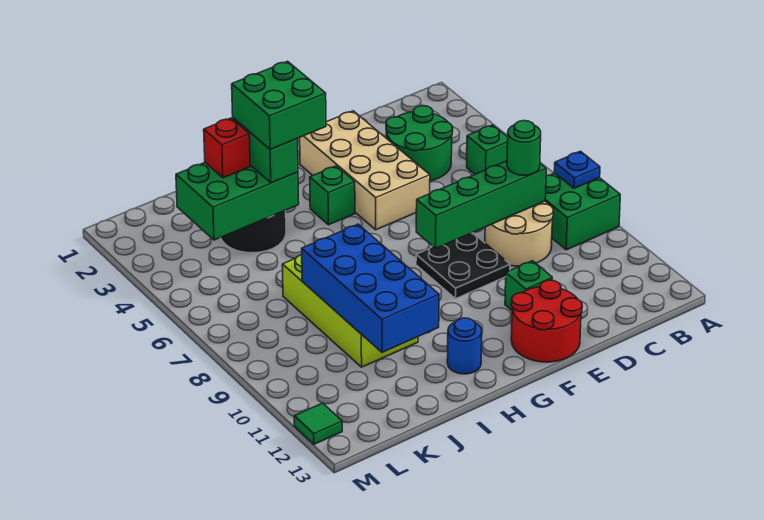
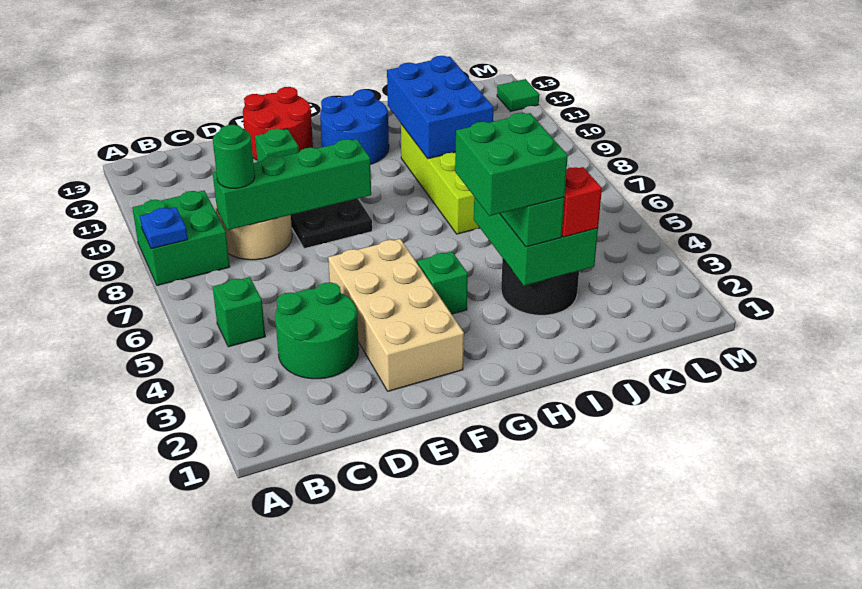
blue 1x1 round brick [447,318,482,374] -> blue 2x2 round brick [320,89,389,164]
green 2x3 brick [176,163,299,240] -> green 2x3 brick turned to [474,197,598,286]
blue 2x4 brick [302,224,439,352] -> blue 2x3 brick [387,56,494,159]

